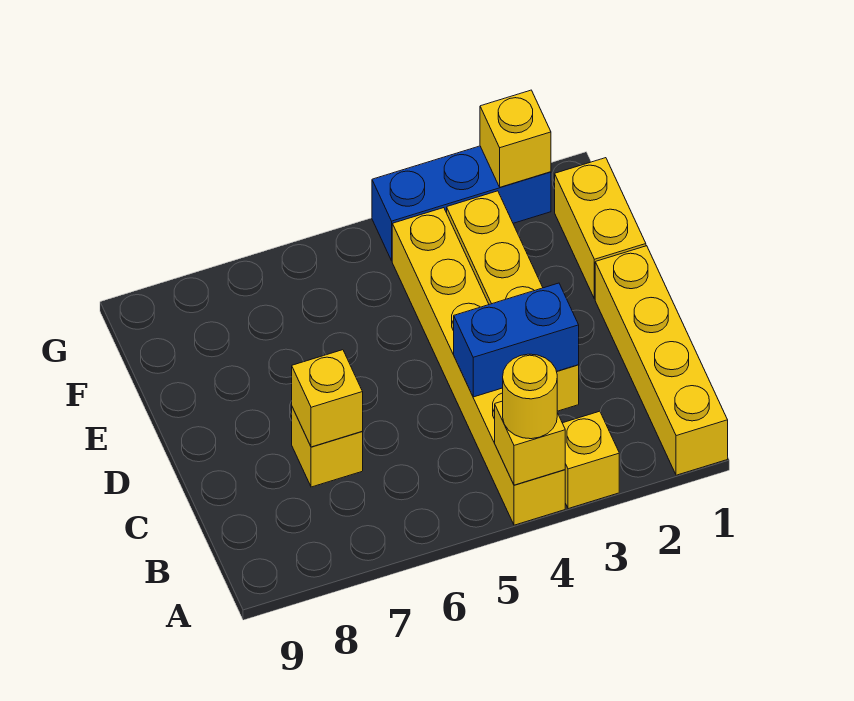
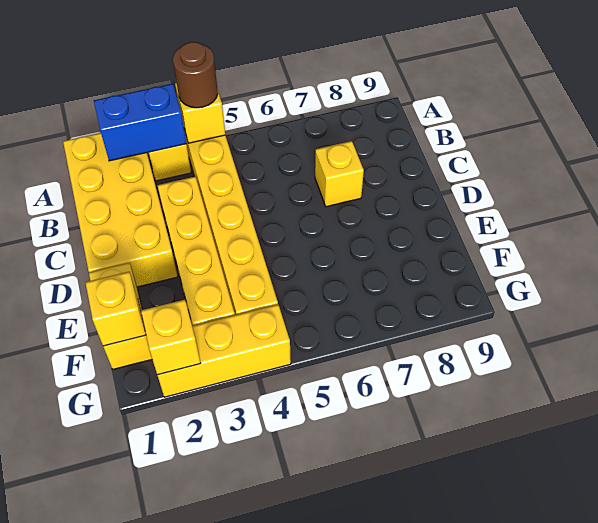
yellow 1x4 brick [595,246,728,475] -> yellow 2x4 brick [63,133,178,287]
yellow 1x1 round brick [503,354,557,439] -> brown 1x1 round brick [173,42,218,108]
blue 1x2 brick [454,283,579,397] -> blue 1x2 brick moved to [94,84,186,161]
yellow 1x1 brick [292,350,363,447] -> yellow 1x1 brick moved to [85,272,146,346]
blue 1x3 brick [372,146,551,261] -> yellow 1x3 brick [157,305,291,397]

